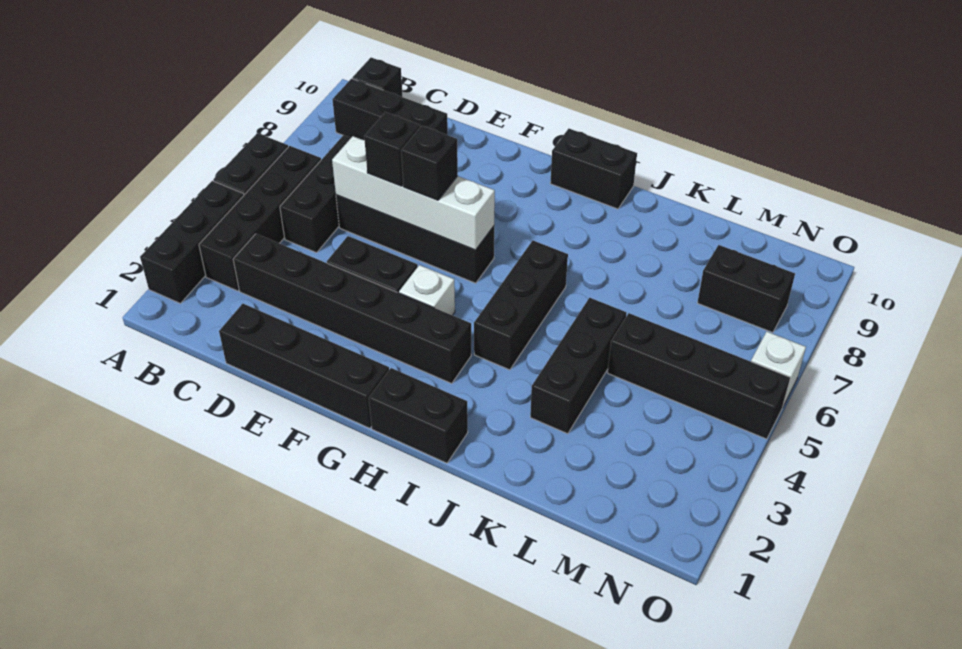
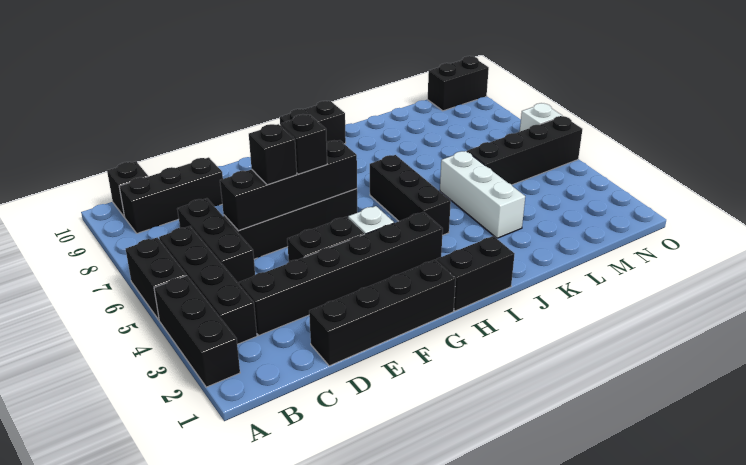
white 1x4 brick [332,136,495,250] -> black 1x4 brick [220,140,357,231]
black 1x3 brick [530,298,627,434] -> white 1x3 brick [440,151,525,238]
black 1x2 brick [697,245,795,333] -> black 1x2 brick moved to [428,56,489,111]

